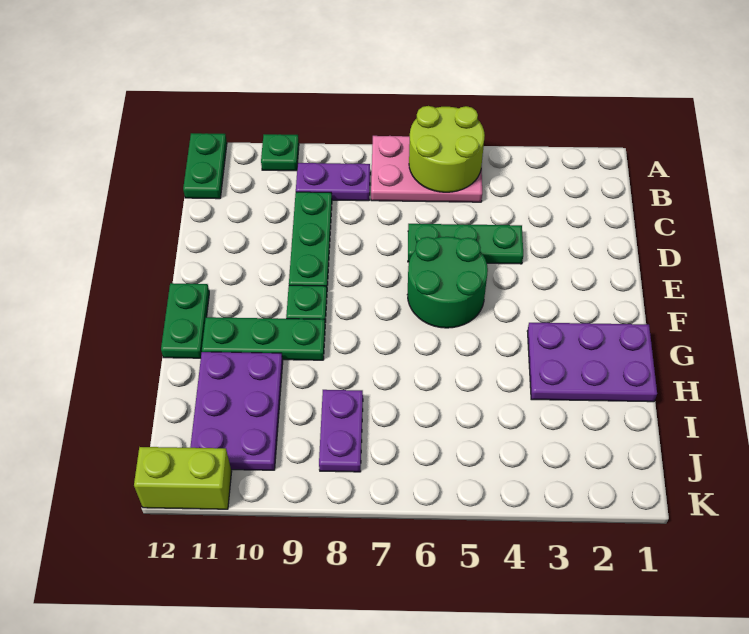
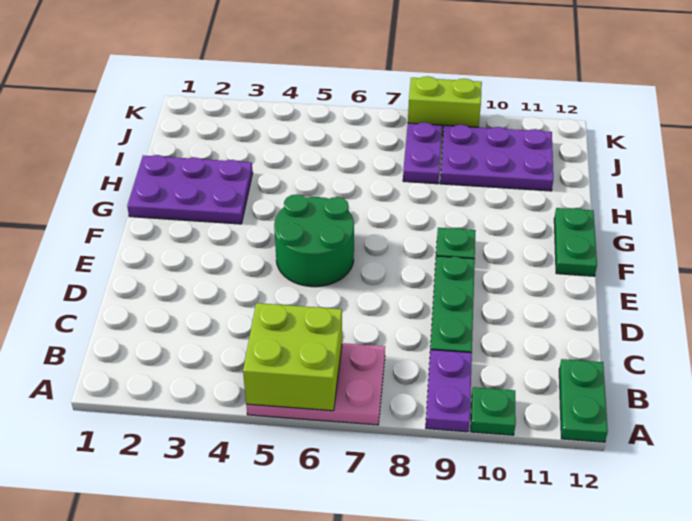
lime 2x2 round brick [409,106,485,192] -> lime 2x2 brick [243,303,342,411]
purple 1x2 plate [296,163,370,201] -> purple 1x2 plate turned to [426,350,472,432]
green 1x3 plate [408,224,523,264] -> none
green 1x3 plate [202,317,325,360] -> none
purple 2x3 plate [190,352,283,470] -> purple 2x3 plate turned to [440,125,553,191]
lime 1x2 brick [134,447,232,509] -> lime 1x2 brick moved to [408,76,482,135]

